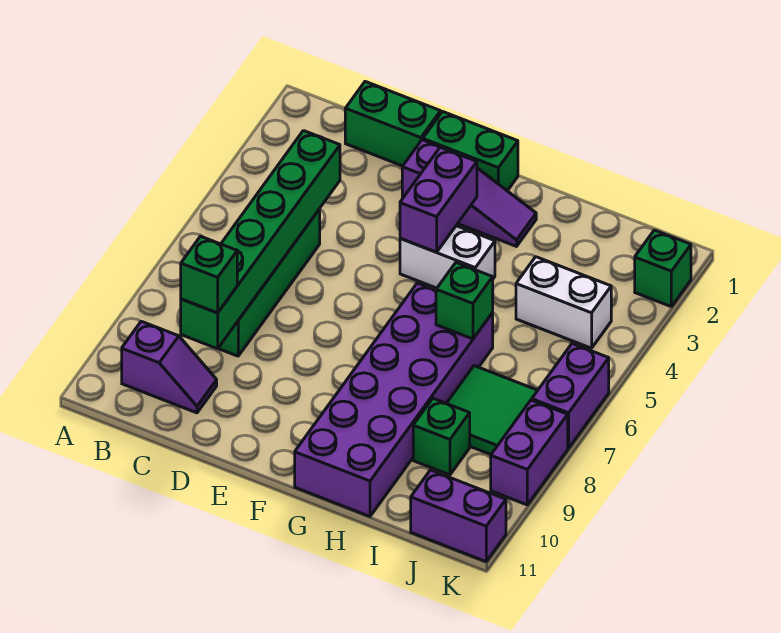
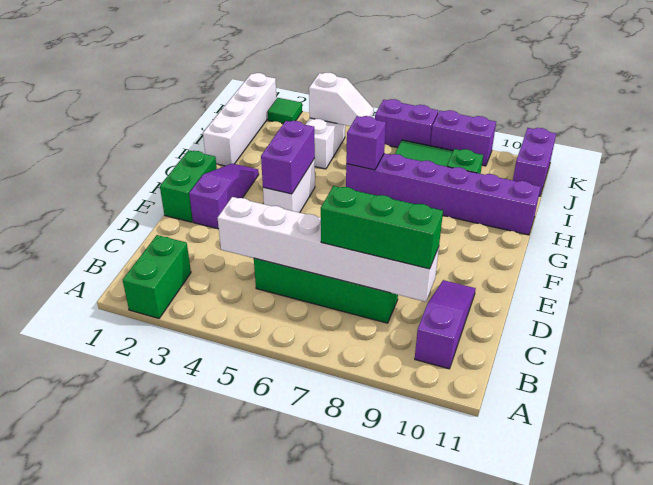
purple 1x2 slope [122,321,217,413] -> purple 1x3 slope [415,280,476,369]
green 1x2 brick [345,82,441,166] -> green 1x2 brick moved to [123,235,191,318]
green 1x6 brick [181,131,340,349] -> white 1x6 brick [218,197,439,302]
green 1x1 brick [181,236,237,313] -> green 1x3 brick [321,186,443,269]
purple 1x2 brick [400,147,477,252] -> purple 1x2 brick turned to [261,121,315,194]
purple 2x6 brick [295,283,493,516] -> purple 1x6 brick [346,153,540,235]
none -> white 1x4 brick [203,73,276,166]
green 1x1 brick [436,263,493,339] -> purple 1x1 brick [346,116,386,170]
none -> white 1x2 slope [309,73,374,126]
green 1x1 brick [635,230,691,306] -> green 1x1 tile [267,98,302,124]

